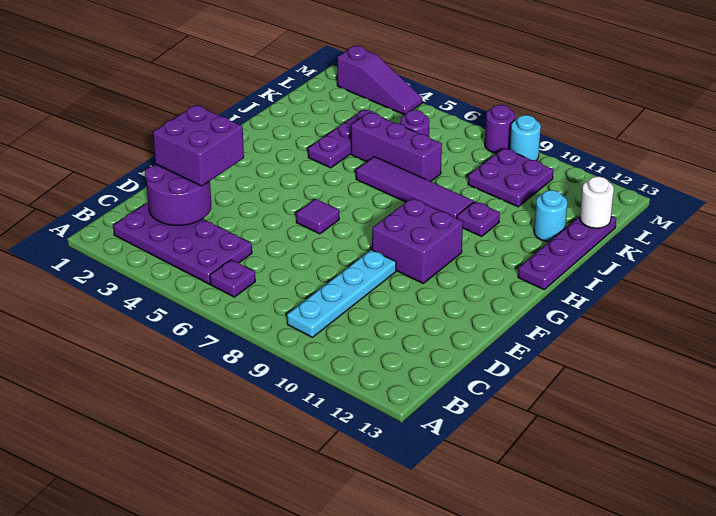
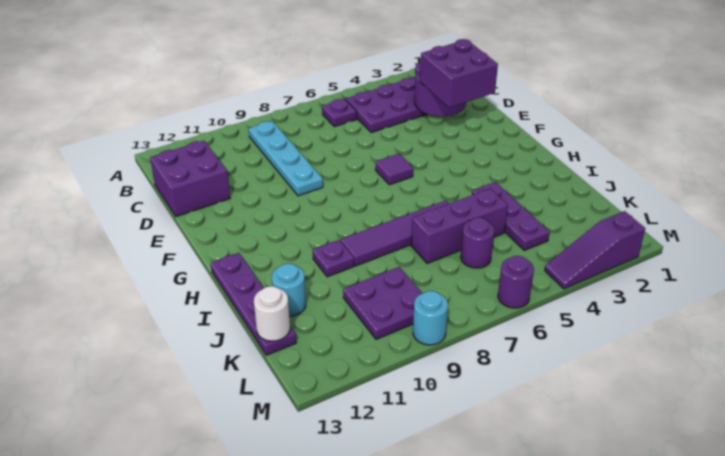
purple 2x2 brick [372,198,463,283] -> purple 2x2 brick moved to [150,141,230,217]
purple 1x1 round brick [485,105,515,153] -> purple 1x1 round brick moved to [498,256,534,308]

